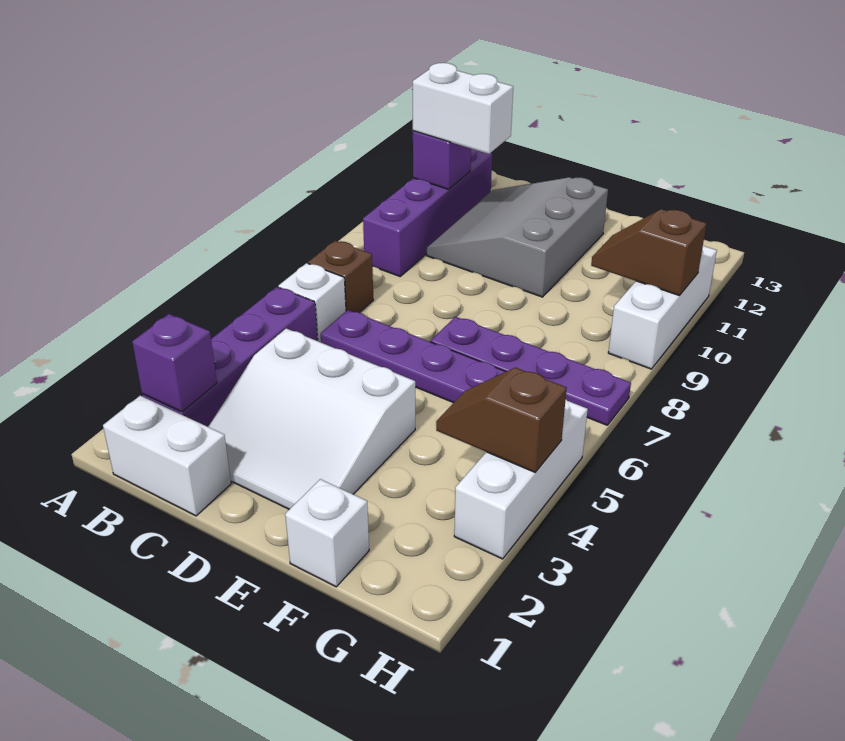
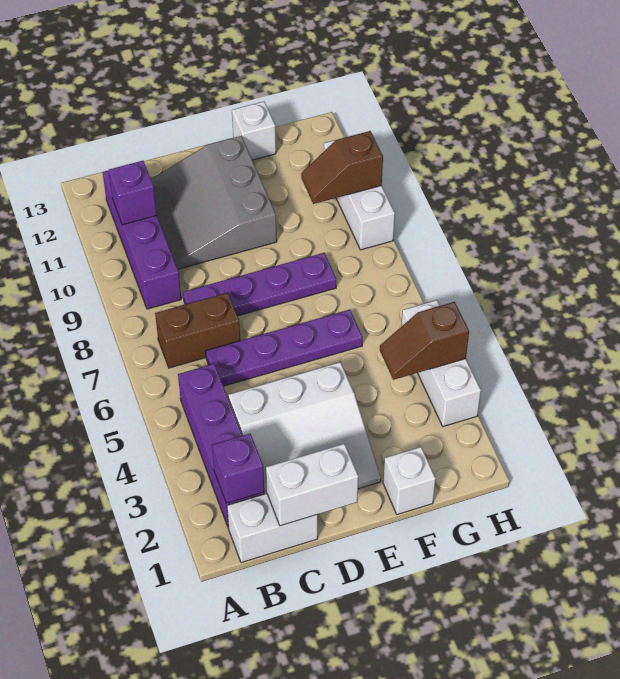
white 1x1 brick [278,263,346,342] -> white 1x1 brick moved to [232,102,276,160]
brown 1x1 brick [308,241,373,313] -> brown 1x2 brick [155,293,240,368]
white 1x2 brick [413,63,513,154] -> white 1x2 brick moved to [266,444,358,526]
purple 1x4 plate [431,317,631,425] -> purple 1x4 plate moved to [183,253,336,316]

